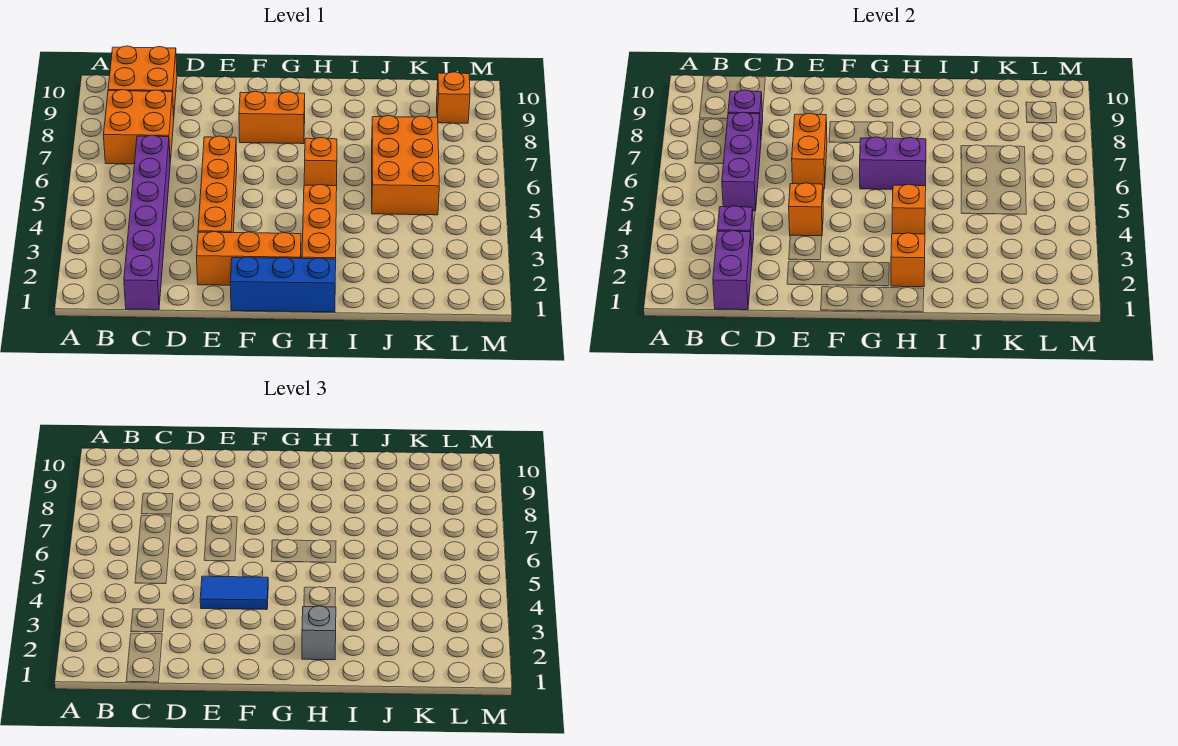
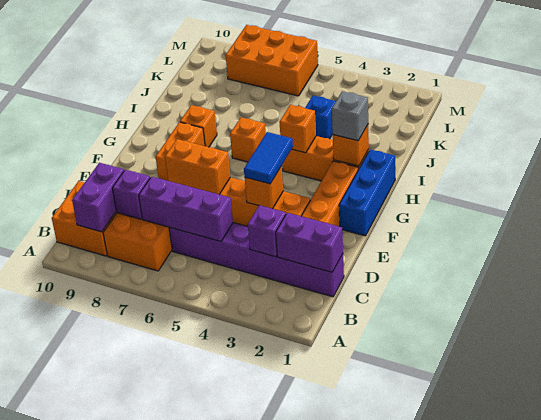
purple 1x2 brick [860,137,926,189] -> purple 1x2 brick moved to [72,163,124,232]
none -> blue 1x1 brick [305,96,336,139]
orange 2x3 brick [372,116,439,215] -> orange 2x3 brick moved to [226,25,318,96]
orange 1x1 brick [437,72,470,123] -> orange 1x1 brick moved to [180,105,217,147]

